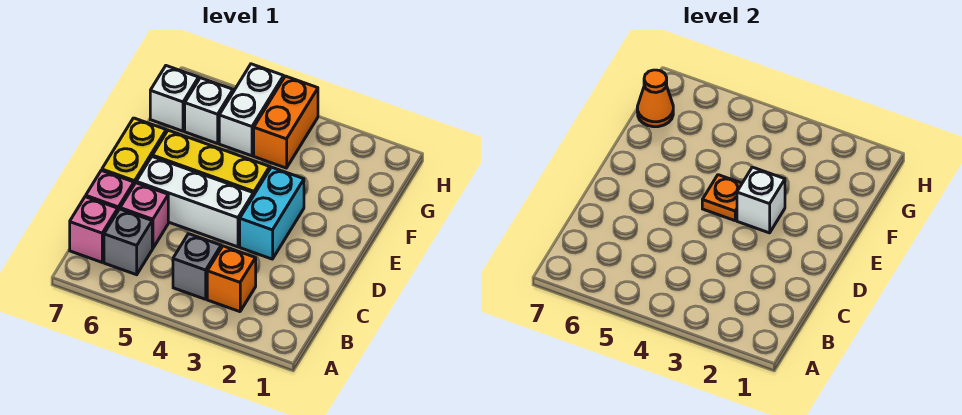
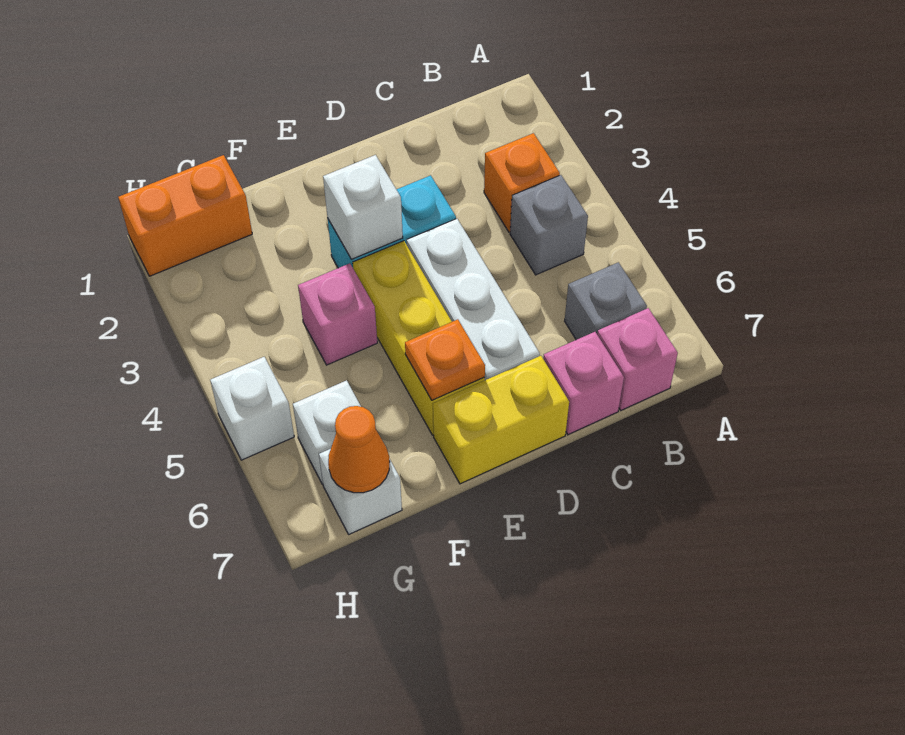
pink 1x1 brick [120,183,168,249] -> pink 1x1 brick moved to [298,263,377,365]
orange 1x1 plate [702,175,742,221] -> orange 1x1 plate moved to [405,319,485,400]
orange 1x2 brick [254,76,318,168] -> orange 1x2 brick moved to [118,155,252,276]
white 1x2 brick [219,64,284,156] -> white 1x1 brick [210,357,294,460]

